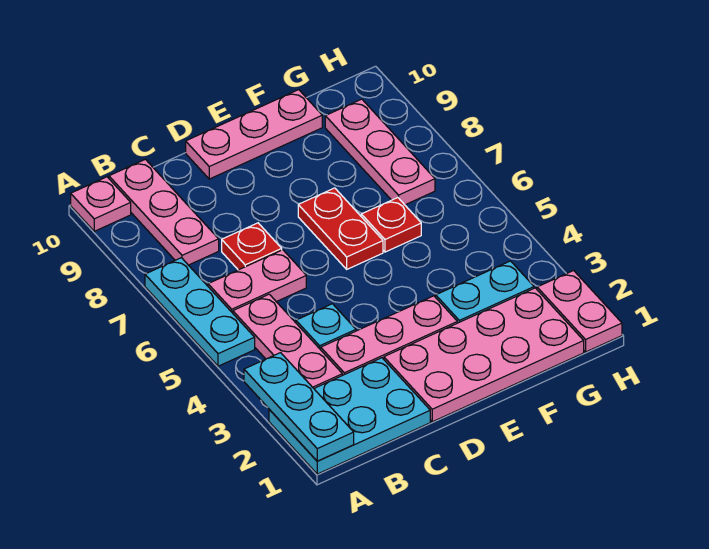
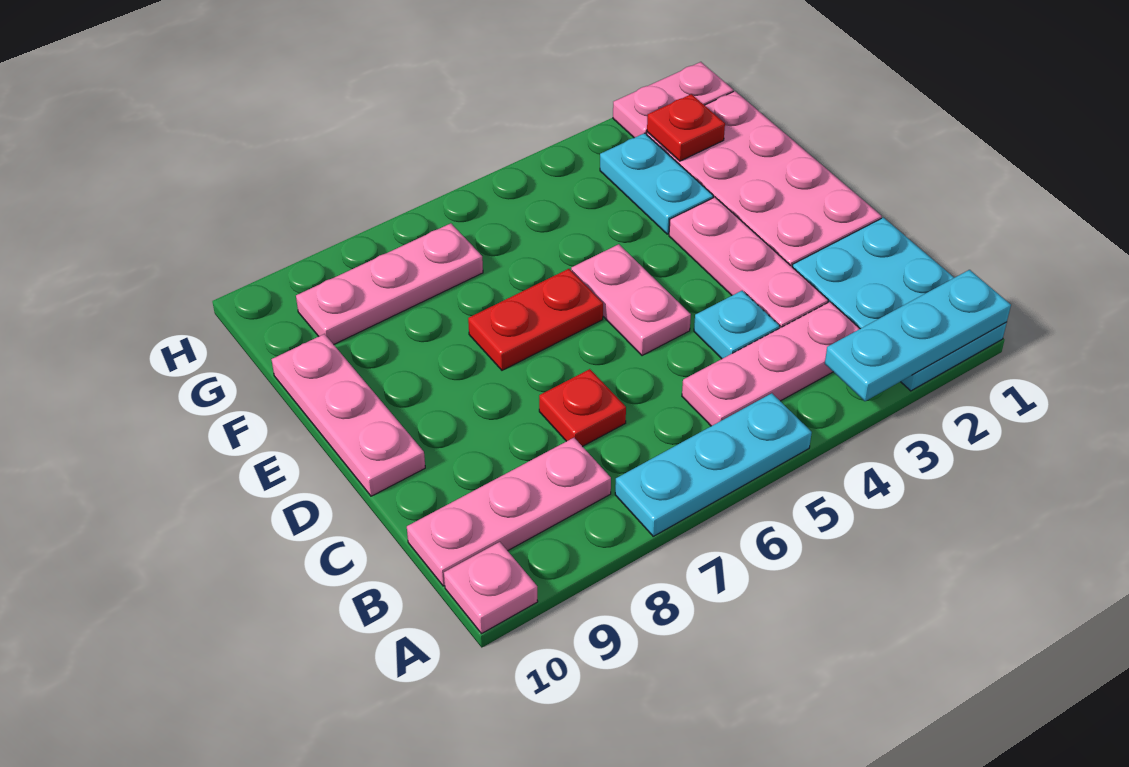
pink 1x2 plate [208,250,306,313] -> pink 1x2 plate moved to [571,244,691,356]
red 1x1 plate [361,198,421,252] -> red 1x1 plate moved to [647,94,725,161]

